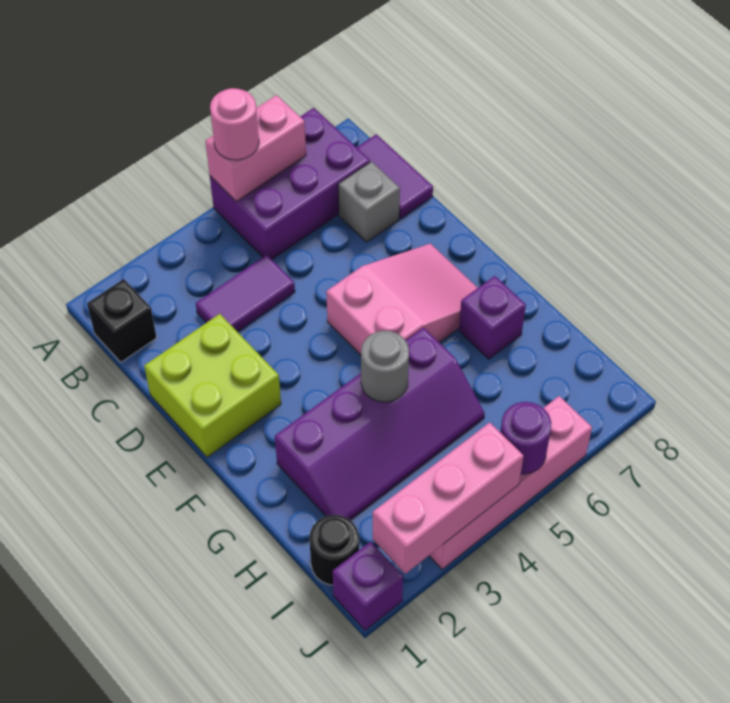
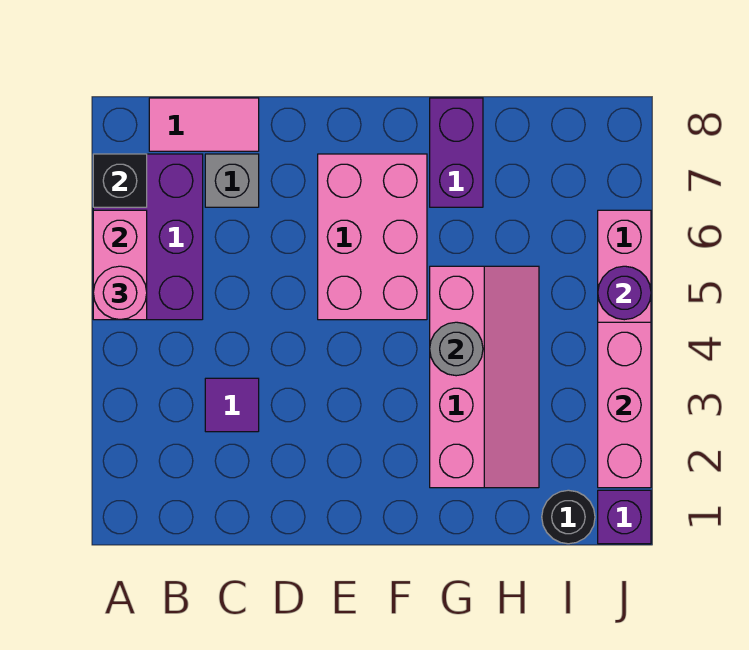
black 1x1 brick [87,279,157,362] -> black 1x1 brick moved to [93,154,147,207]
purple 1x2 tile [357,134,433,218] -> pink 1x2 tile [149,98,259,151]
purple 1x2 tile [196,255,295,332] -> purple 1x1 tile [205,378,259,432]
lime 2x2 brick [144,314,281,457] -> none
pink 2x3 slope [326,244,478,355] -> pink 2x3 brick [318,154,427,320]
purple 2x4 slope [275,328,485,520] -> pink 2x4 slope [430,266,539,488]
purple 1x1 brick [459,276,526,359] -> purple 1x2 brick [430,98,483,207]

